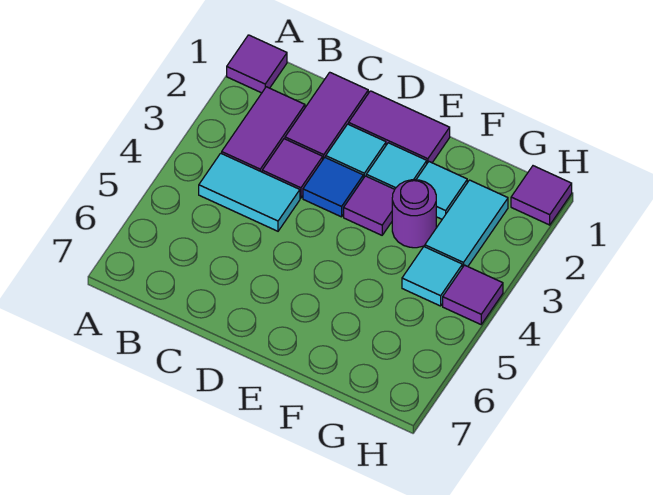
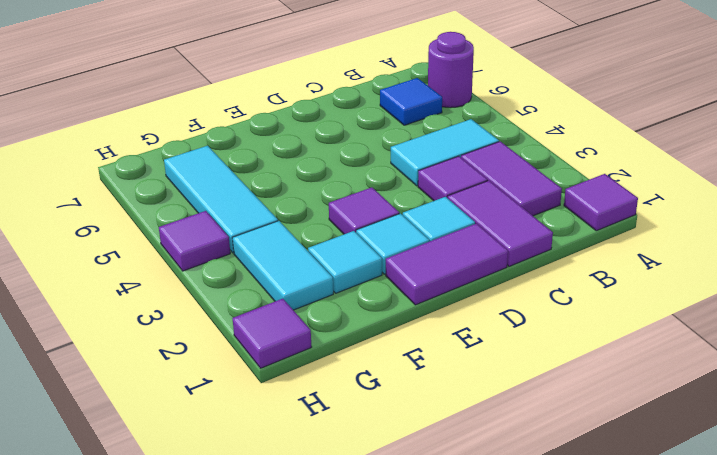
blue 1x1 tile [303,157,363,217] -> blue 1x1 tile moved to [380,78,442,125]
purple 1x1 round brick [392,180,436,248] -> purple 1x1 round brick moved to [428,32,474,108]
cyan 1x1 tile [402,247,462,306] -> cyan 1x3 tile [164,146,278,253]

